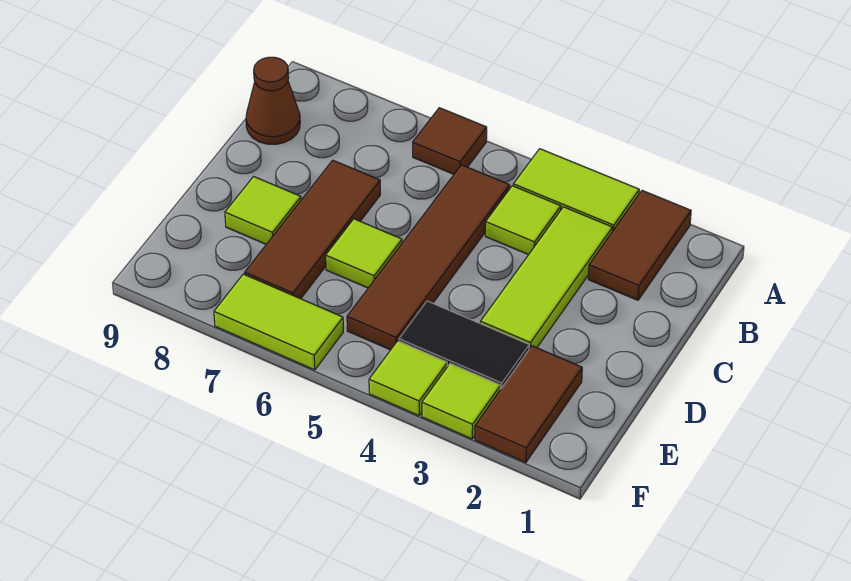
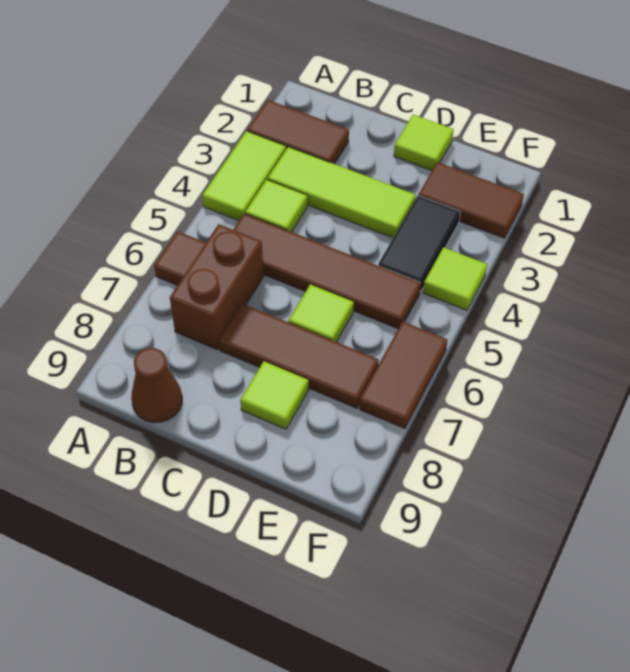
none -> brown 1x2 brick [170,224,264,350]
lime 1x1 tile [422,364,500,439] -> lime 1x1 tile moved to [394,115,454,171]
lime 1x2 tile [214,274,343,370] -> brown 1x2 tile [359,322,447,428]

